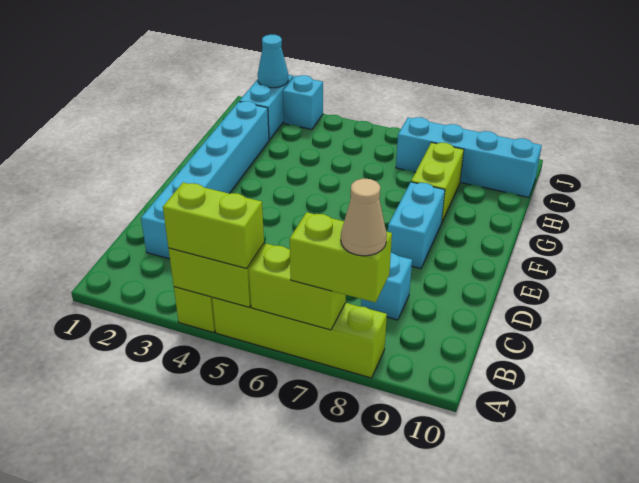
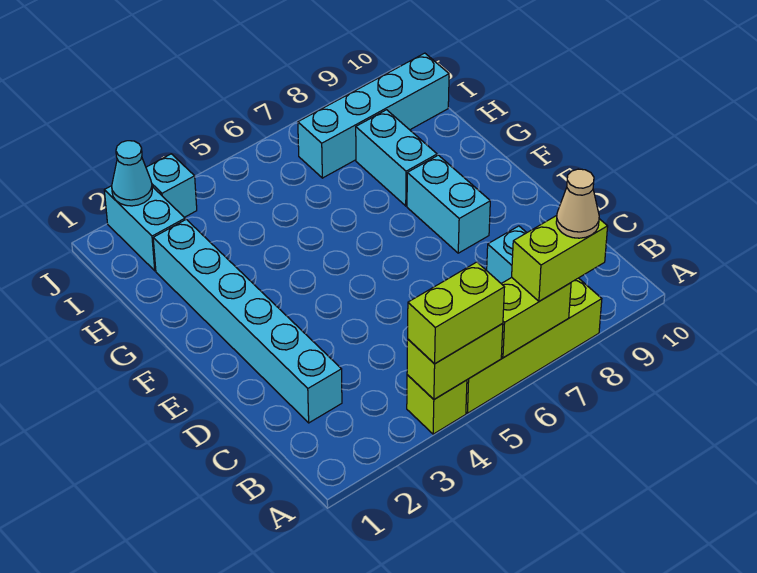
lime 1x2 brick [411,142,464,223] -> cyan 1x2 brick [356,110,437,206]

